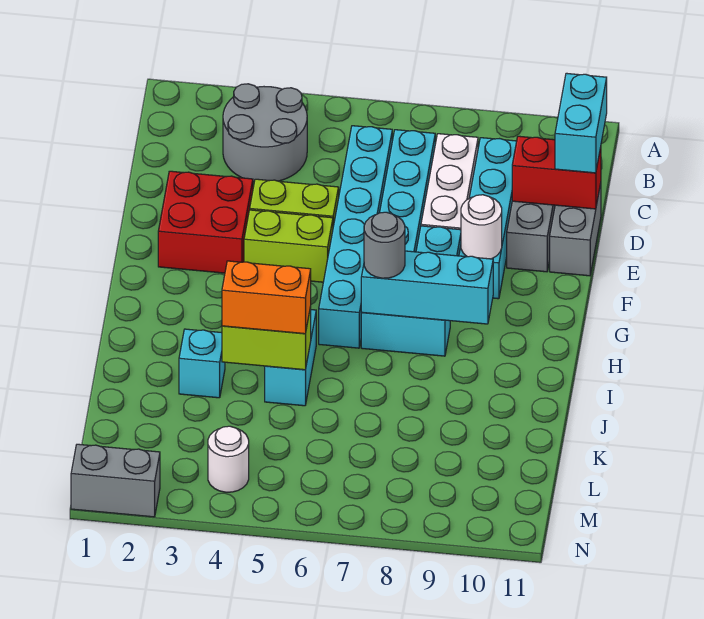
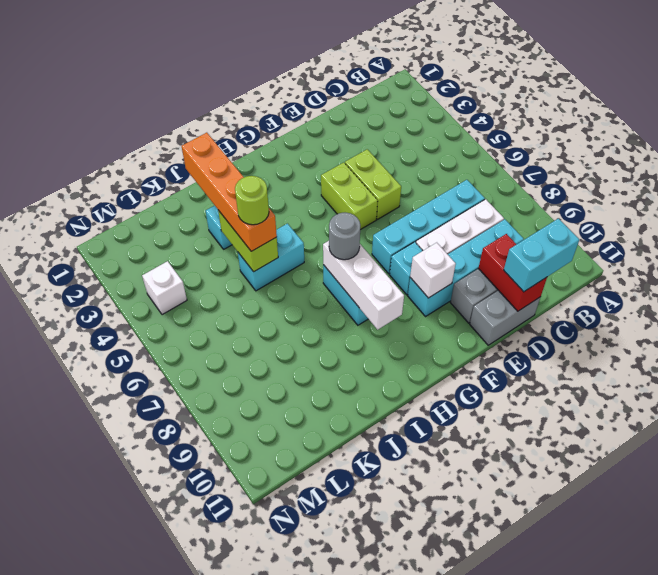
grey 2x2 round brick [223,84,307,182] -> none
cyan 1x6 brick [319,126,392,348] -> none
red 2x2 brick [158,171,253,273] -> none
white 1x1 round brick [461,195,502,259] -> white 1x1 brick [410,243,456,298]
cyan 1x3 brick [361,251,493,324] -> white 1x3 brick [323,241,404,330]
orange 1x2 brick [222,261,311,334] -> orange 1x4 brick [182,133,277,251]
none -> lime 1x1 round brick [235,176,269,225]
white 1x1 round brick [208,426,249,492] -> white 1x1 brick [142,261,187,315]
grey 1x2 brick [71,444,160,517] -> none

